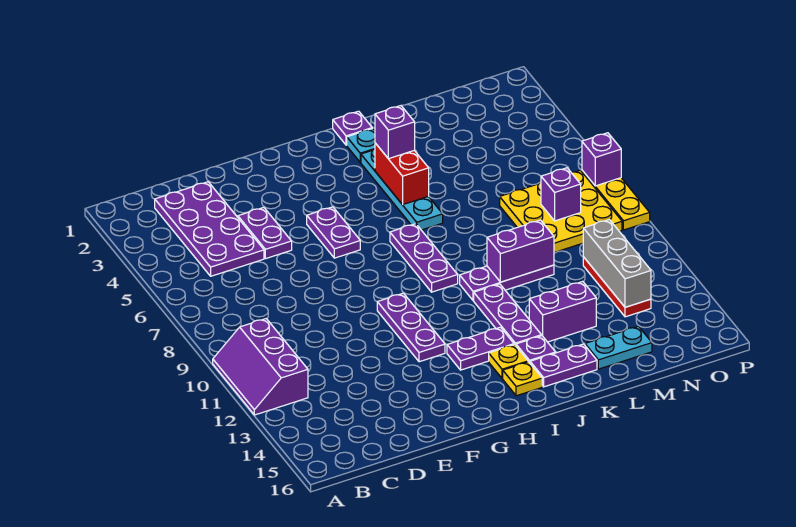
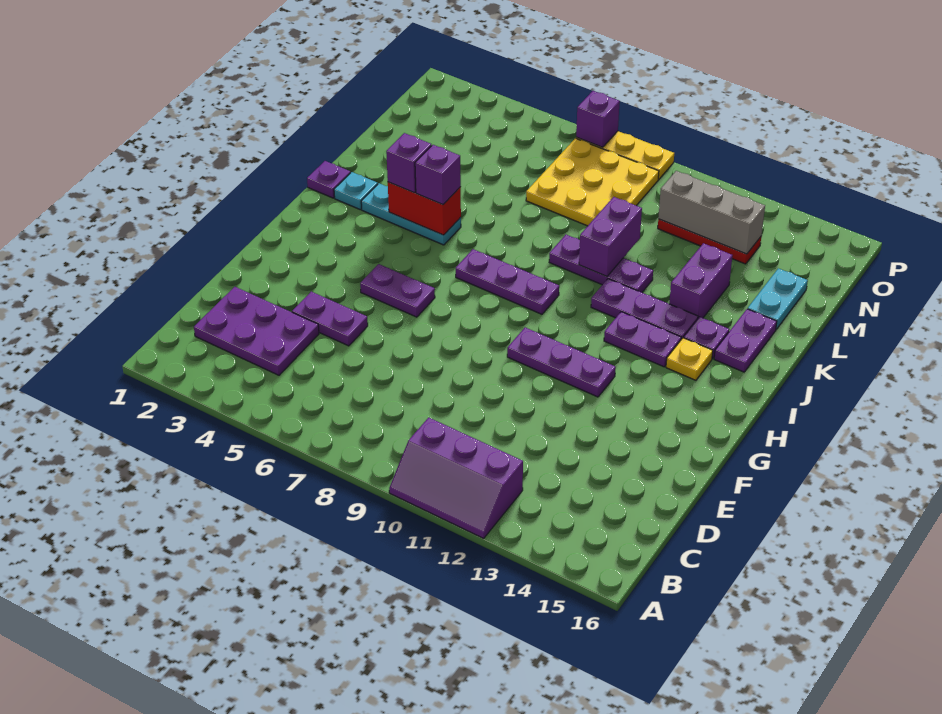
purple 2x4 plate [155,182,264,276] -> purple 2x3 plate [194,287,319,375]
purple 1x2 plate [447,327,514,370] -> purple 1x2 plate turned to [604,312,681,367]
yellow 1x1 plate [503,362,542,396] -> none
cyan 1x4 plate [361,149,443,230] -> cyan 1x3 plate [361,183,461,245]
purple 1x3 plate [460,265,554,301] -> purple 1x3 plate turned to [549,235,653,292]
purple 1x1 brick [541,168,581,221] -> purple 1x1 brick moved to [415,145,461,205]

